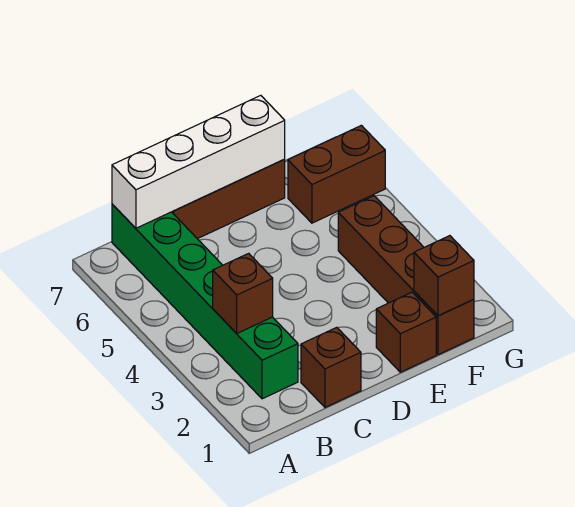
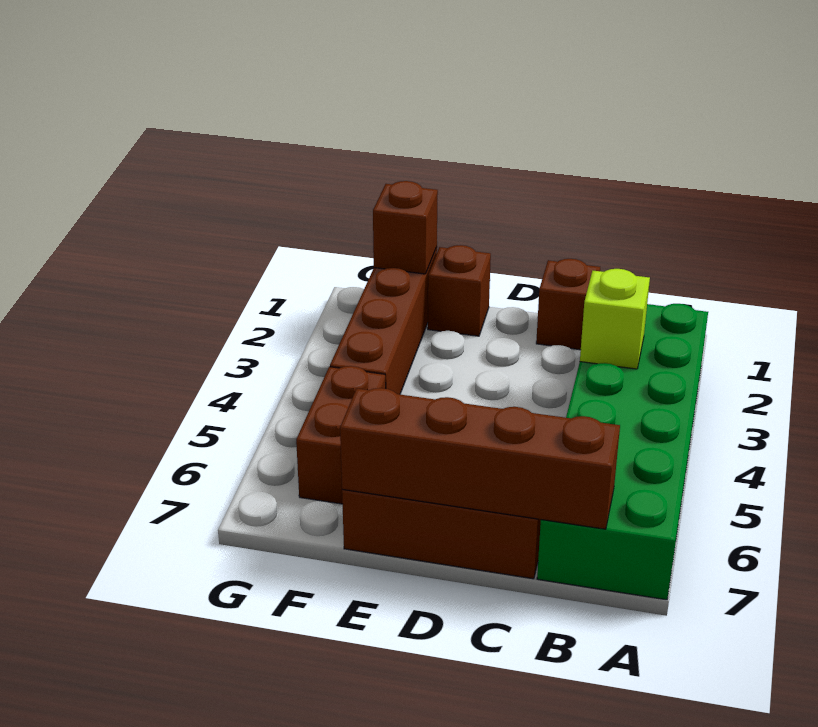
green 1x6 brick [112,204,298,399] -> green 2x6 brick [537,304,708,600]
brown 1x1 brick [213,253,273,333] -> lime 1x1 brick [580,269,650,369]
white 1x4 brick [112,95,285,228] -> brown 1x4 brick [340,388,620,529]
brown 1x2 brick [288,125,385,223] -> brown 1x2 brick turned to [296,366,386,504]

